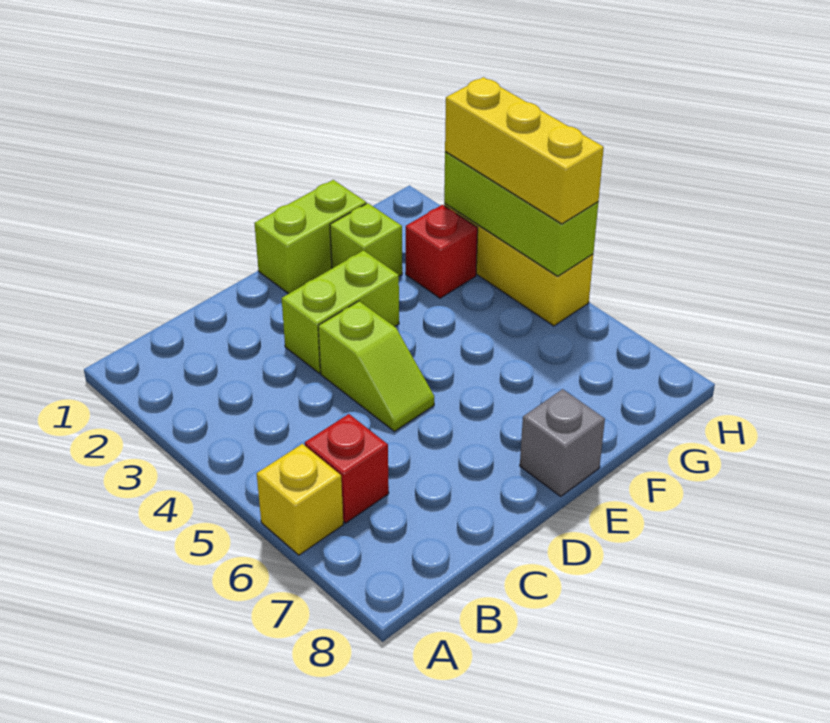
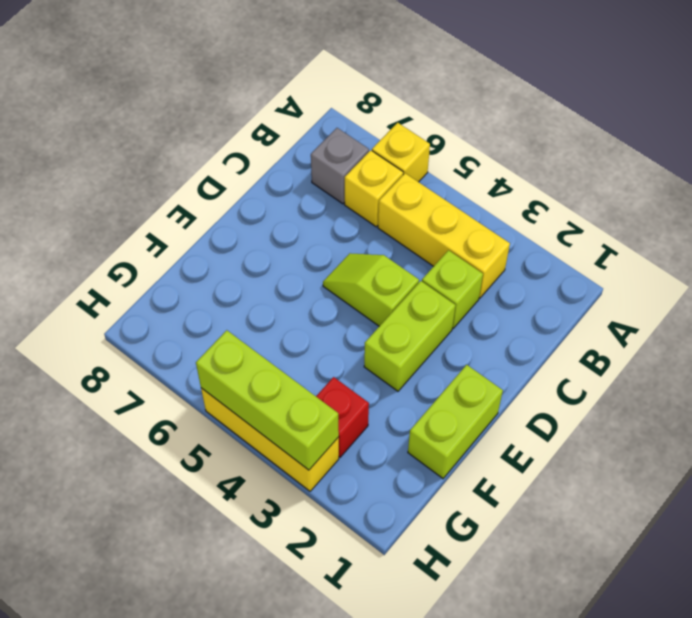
red 1x1 brick [305,414,389,523] -> yellow 1x1 brick [345,150,403,227]
grey 1x1 brick [520,389,605,496] -> grey 1x1 brick moved to [311,128,369,204]
lime 1x1 brick [330,203,402,276] -> lime 1x1 brick moved to [422,250,483,328]
yellow 1x3 brick [445,77,604,224] -> yellow 1x3 brick moved to [378,173,510,298]

